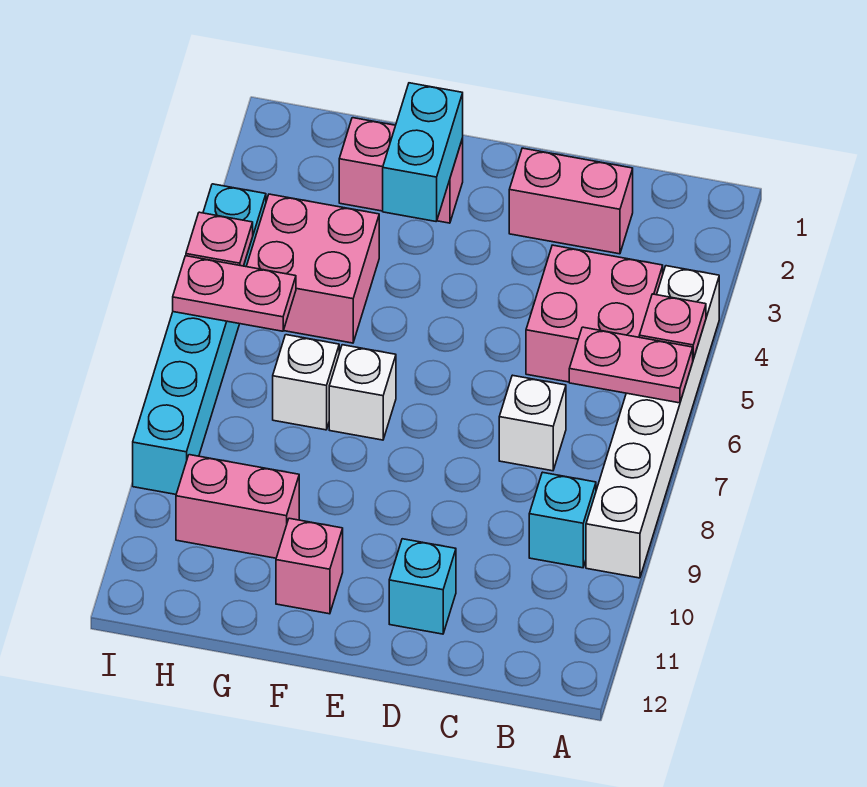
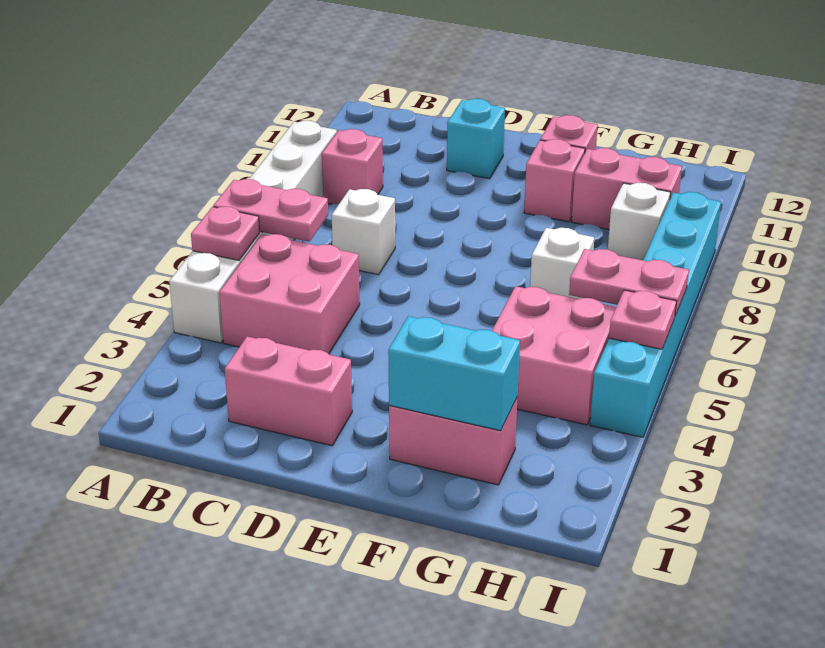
cyan 1x1 brick [529,472,596,568] -> pink 1x1 brick [322,129,383,204]
cyan 1x2 brick [383,83,463,221] -> cyan 1x2 brick turned to [388,316,520,431]
white 1x1 brick [329,345,396,440] -> white 1x1 brick moved to [608,183,670,260]
none -> pink 1x1 brick [524,139,585,222]

